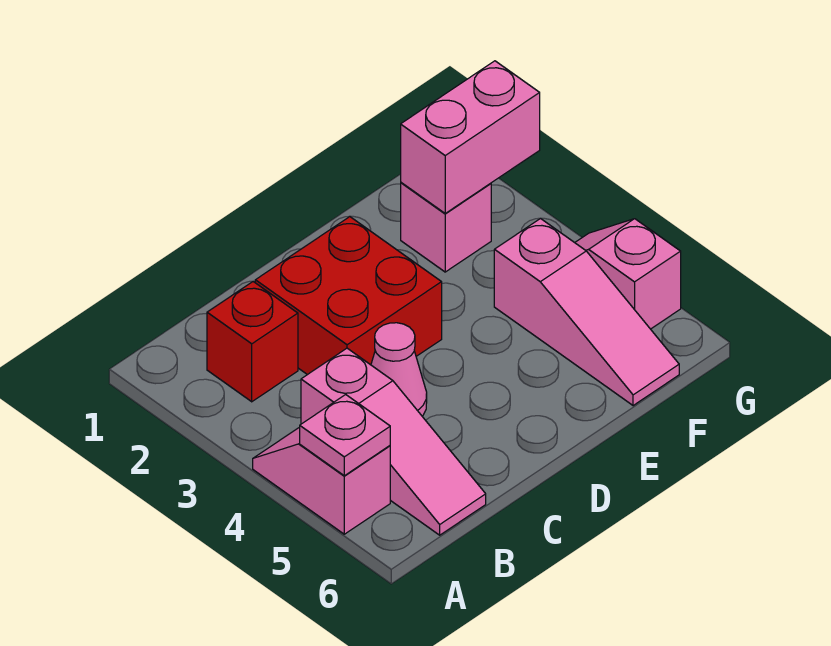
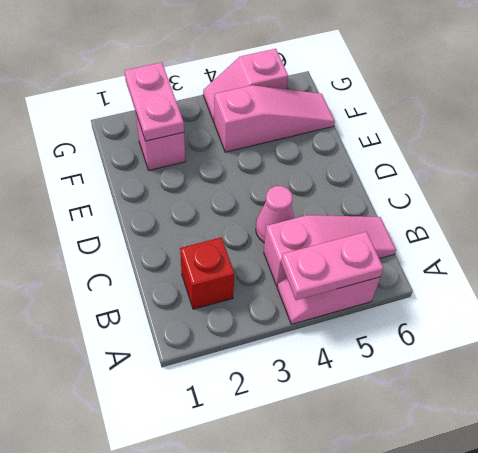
pink 1x1 plate [300,394,390,476] -> pink 1x2 plate [281,232,383,300]
red 2x2 brick [255,217,442,375] -> none
pink 1x2 brick [401,61,540,213] -> pink 1x2 plate [125,62,184,141]

